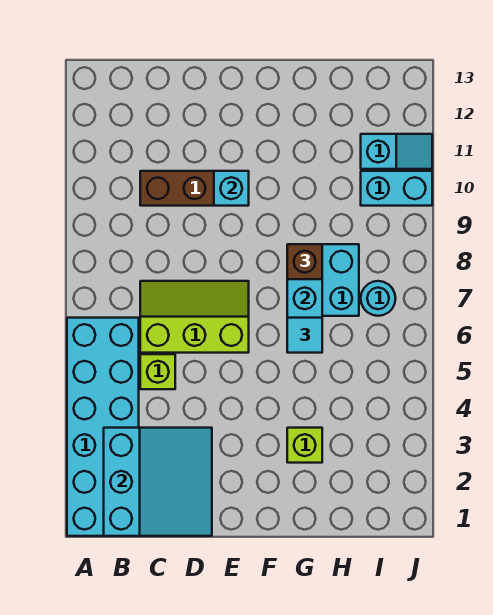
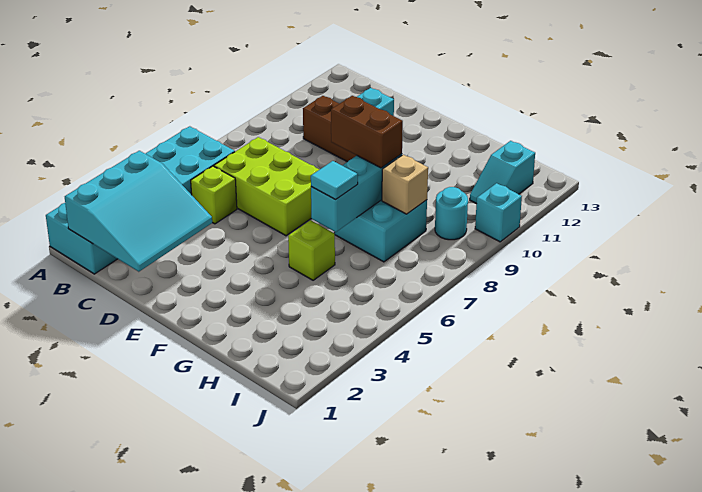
lime 2x3 slope [140,281,249,353] -> lime 2x3 brick [214,137,319,236]
lime 1x1 brick [287,428,322,463] -> lime 1x1 brick moved to [288,220,335,280]
brown 1x1 brick [287,244,322,279] -> brown 1x2 brick [331,96,403,168]
none -> tan 1x1 brick [382,155,428,214]
cyan 1x1 round brick [361,281,396,316] -> cyan 1x1 round brick moved to [435,187,468,240]
cyan 1x2 brick [361,171,432,206] -> cyan 1x1 brick [475,183,522,242]
cyan 1x2 slope [361,134,432,169] -> cyan 1x2 slope turned to [470,141,535,204]

